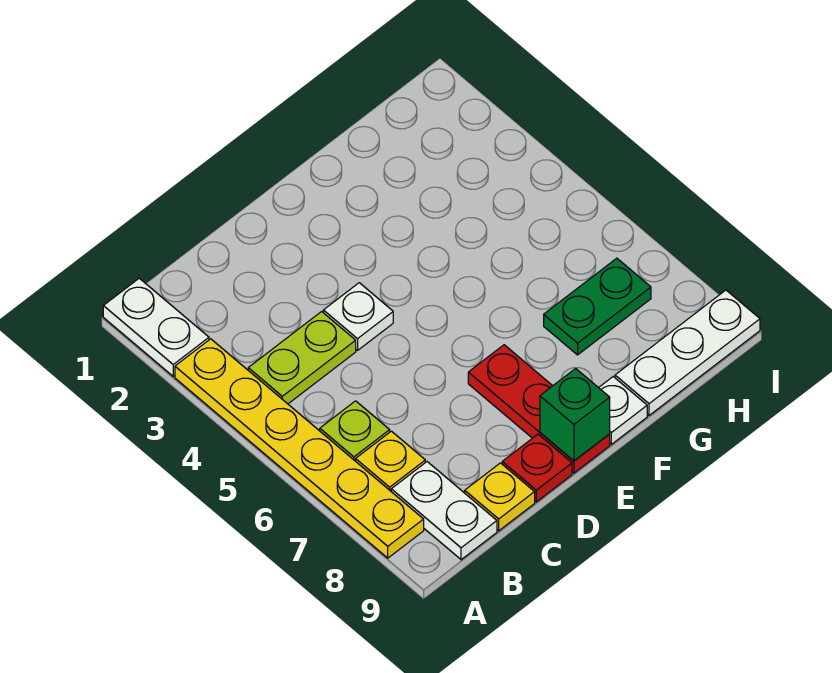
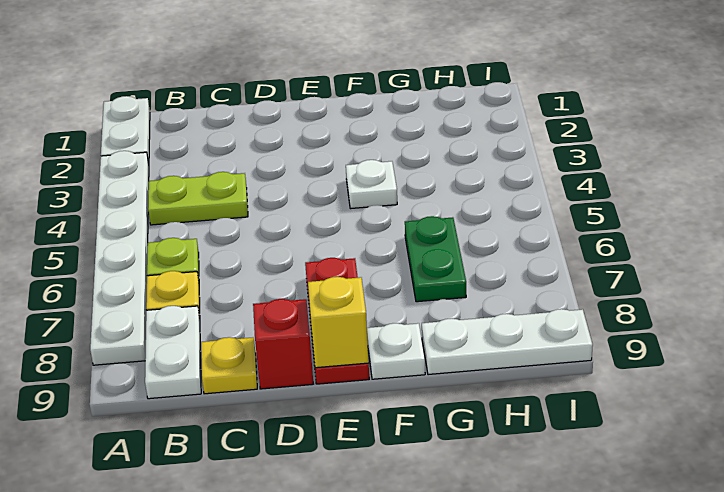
yellow 1x6 plate [175,339,424,558] -> white 1x6 plate [90,151,149,365]
white 1x1 plate [323,283,393,350] -> white 1x1 plate moved to [346,160,397,209]
red 1x1 plate [502,434,572,502] -> red 1x1 brick [253,299,313,389]
green 1x1 brick [540,369,610,461] -> yellow 1x1 brick [308,277,369,368]
green 1x2 plate [544,258,651,355] -> green 1x2 plate turned to [405,216,466,302]

